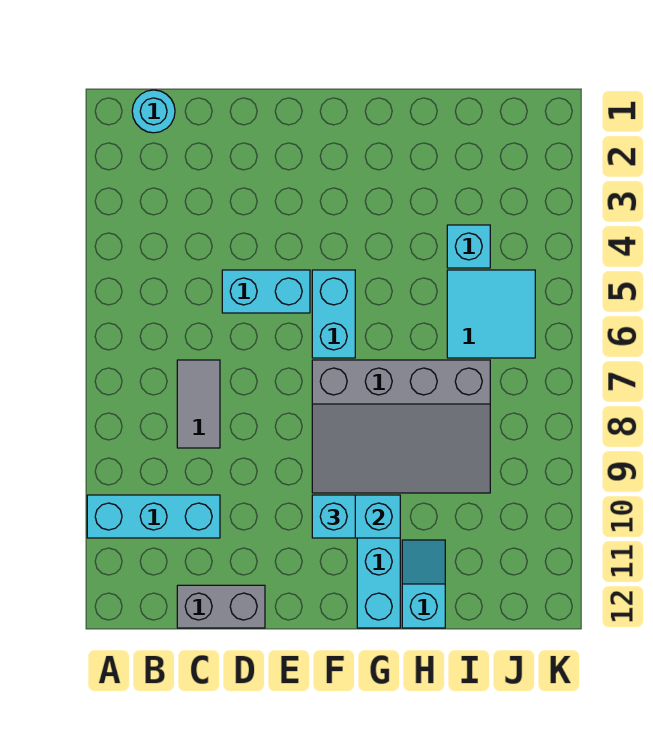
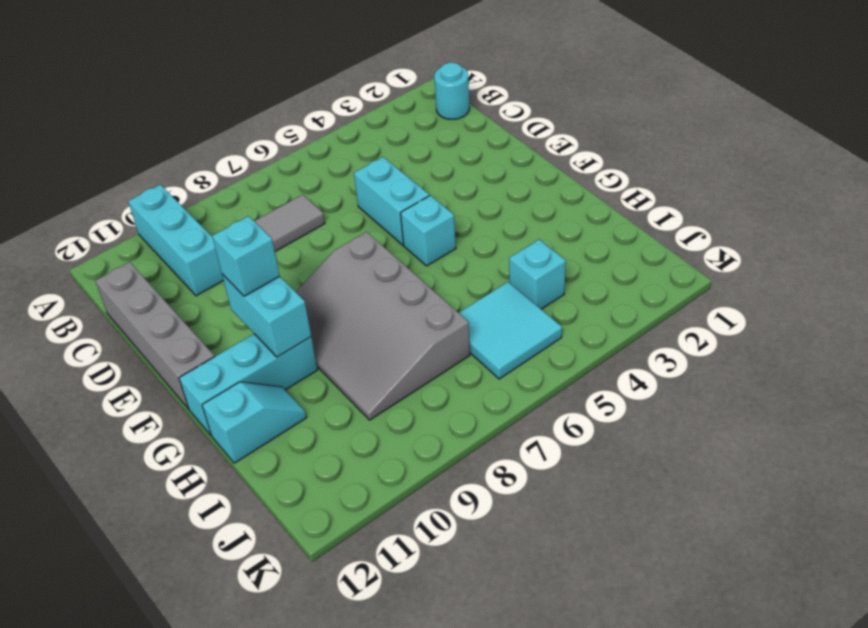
grey 1x2 brick [177,585,265,628] -> grey 1x4 brick [95,262,214,409]
cyan 1x2 brick [312,270,355,358] -> cyan 1x1 brick [401,195,456,266]

